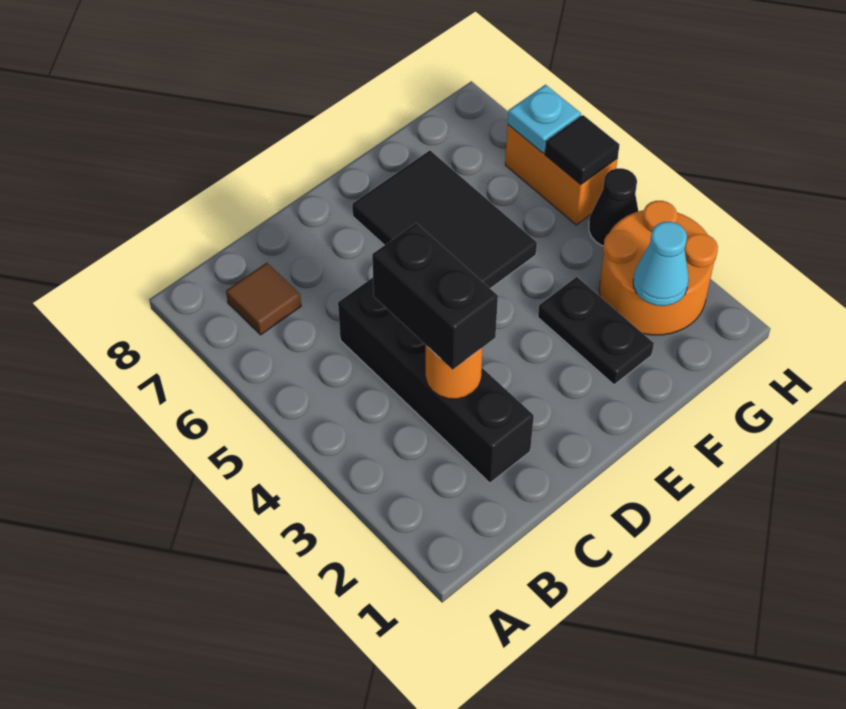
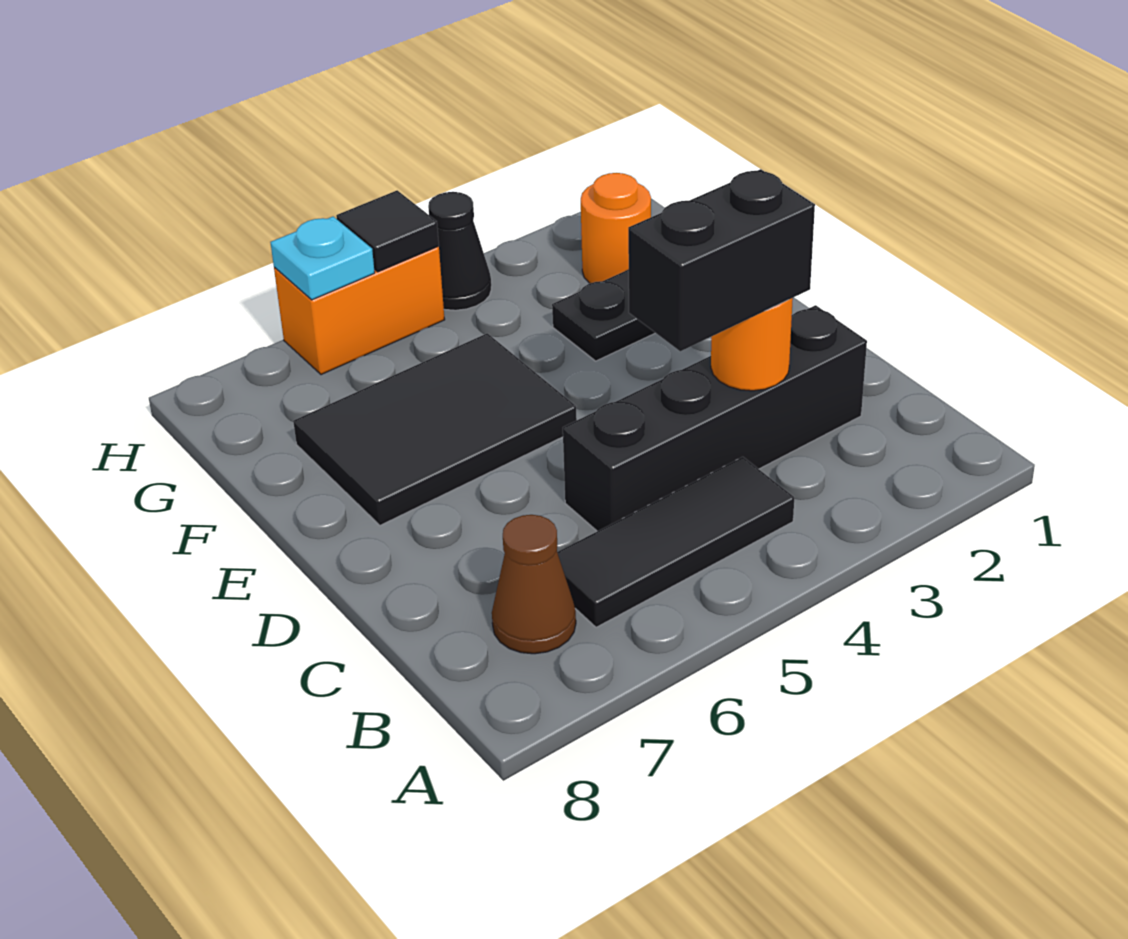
none -> black 1x3 tile [557,457,794,627]
brown 1x1 tile [226,263,301,335] -> brown 1x1 cone [492,515,576,654]
orange 2x2 round brick [599,201,718,335] -> orange 1x1 round brick [581,173,651,283]
cyan 1x1 cone [633,222,689,306] -> none

